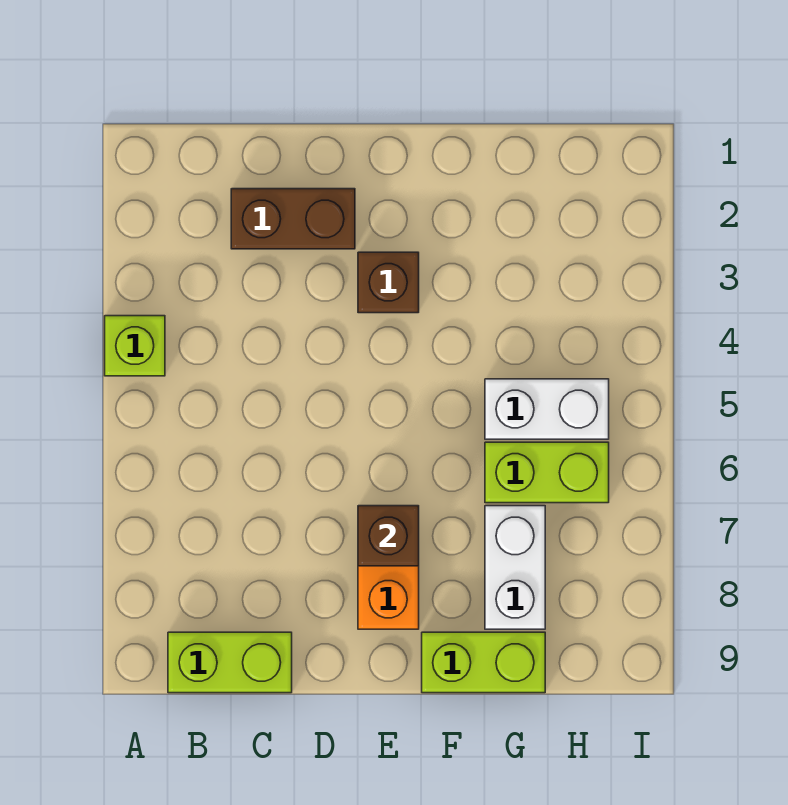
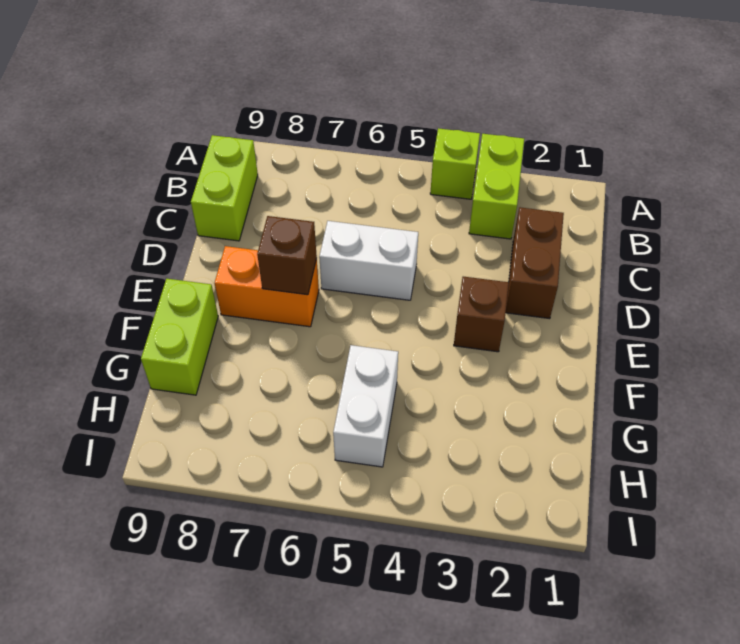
lime 1x2 brick [485,442,609,503] -> lime 1x2 brick moved to [469,134,524,239]
white 1x2 brick [485,506,545,629] -> white 1x2 brick moved to [319,221,418,300]

